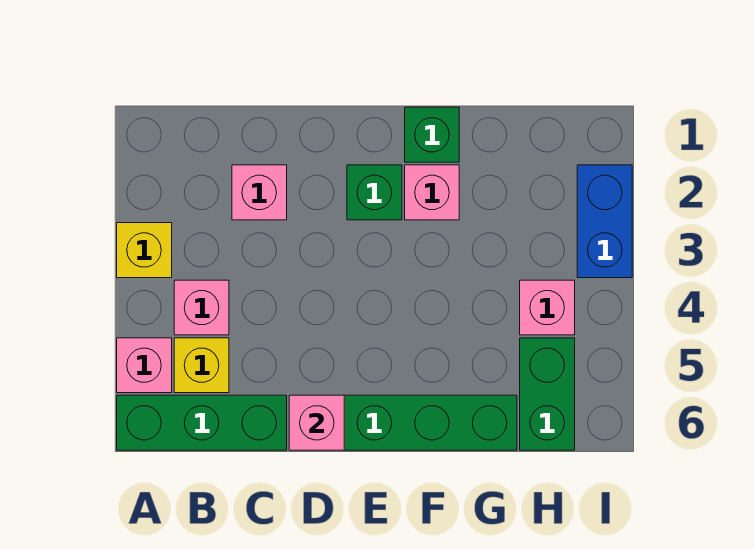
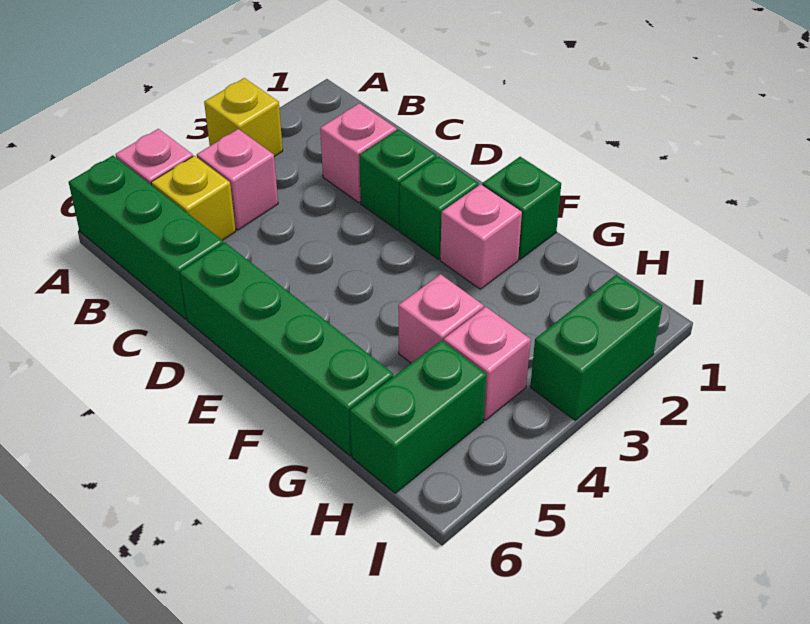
none -> green 1x1 brick [359,129,437,230]
pink 1x1 brick [289,395,344,450] -> pink 1x1 brick moved to [398,274,484,363]
blue 1x2 brick [577,165,632,278] -> green 1x2 brick [530,275,662,420]

